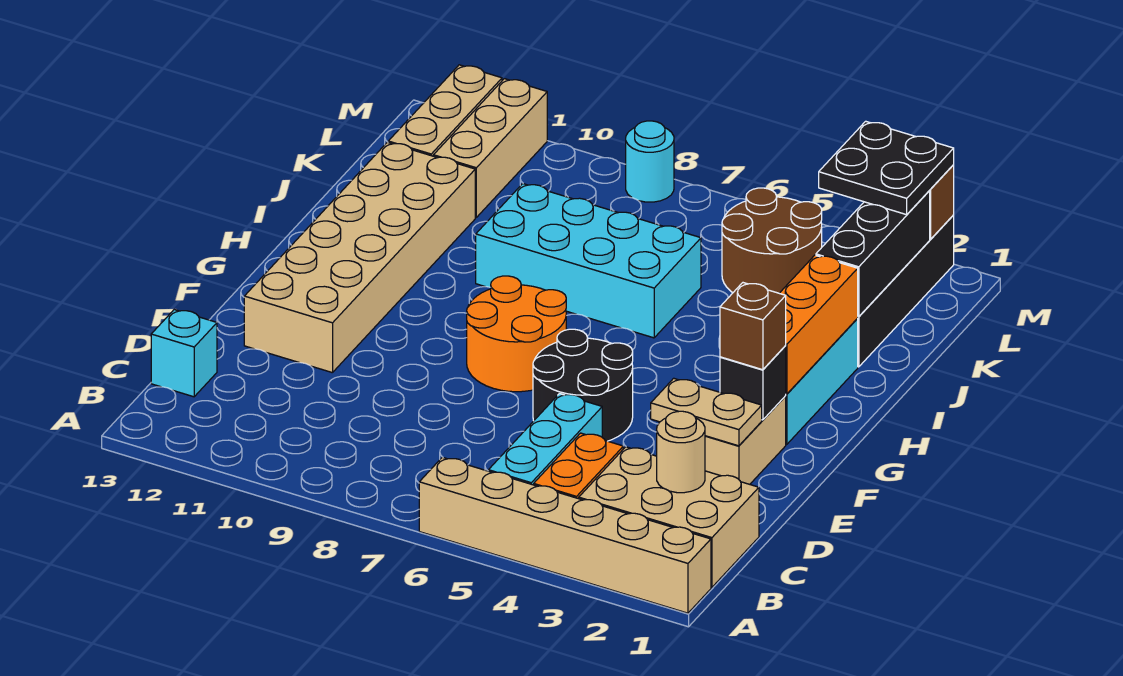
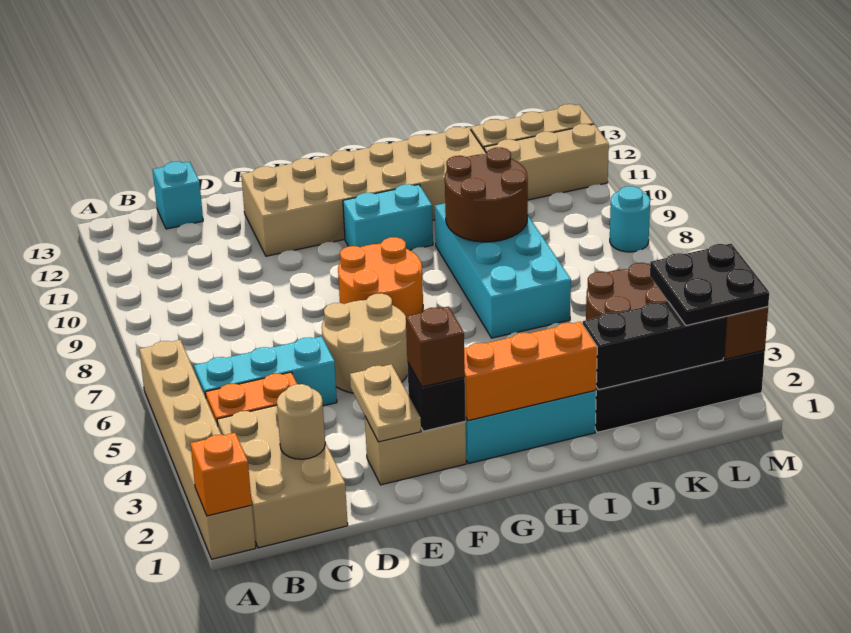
none -> orange 1x1 brick [190,433,252,516]
black 2x2 round brick [533,329,633,441] -> tan 2x2 round brick [322,293,408,393]
none -> cyan 1x2 brick [343,184,433,250]
none -> brown 2x2 round brick [445,147,528,242]

